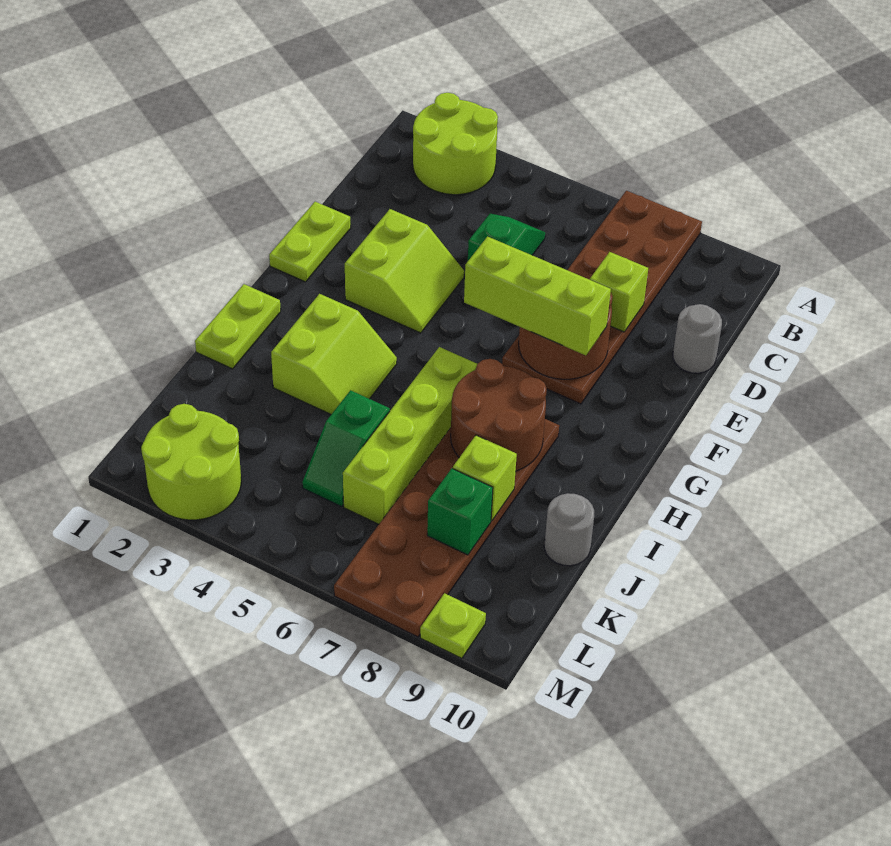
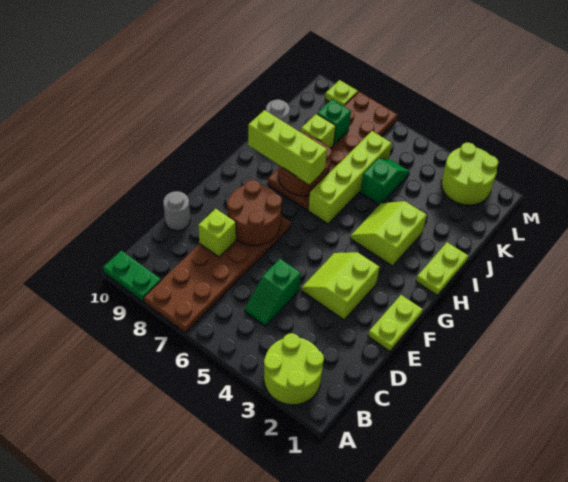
none -> green 1x2 plate [103,250,161,302]
lime 1x3 brick [464,237,611,355] -> lime 1x3 brick moved to [248,110,327,185]

